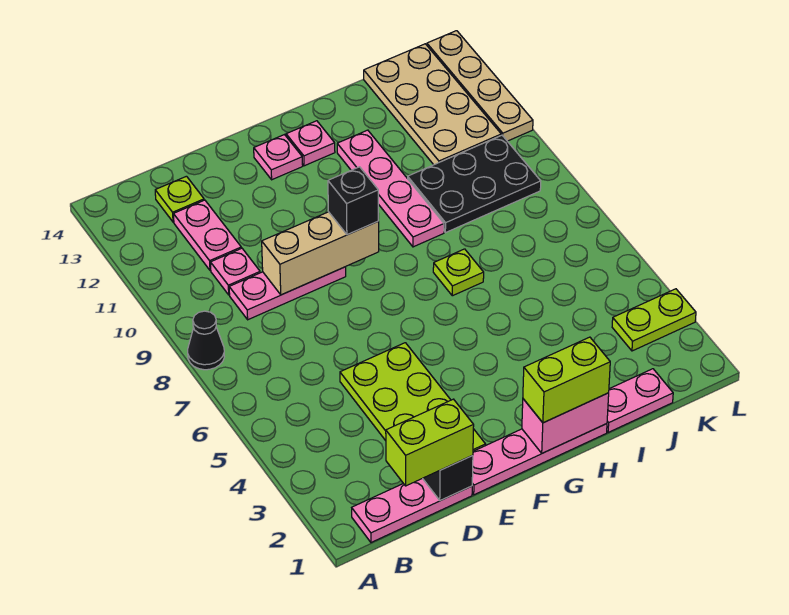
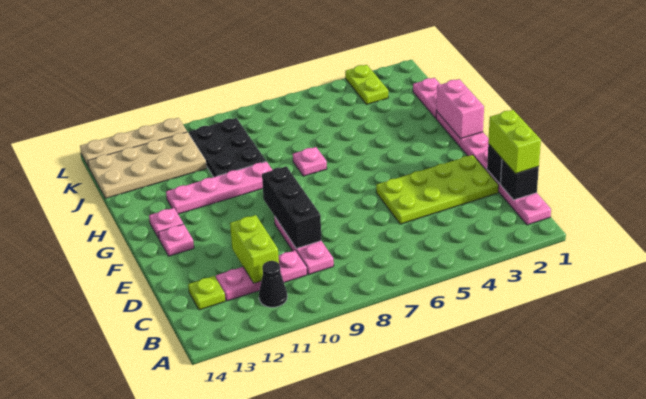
black 1x1 cone [188,311,224,370] -> black 1x1 cone moved to [259,261,287,307]
tan 1x3 brick [262,212,379,295] -> black 1x3 brick [262,166,321,248]
black 1x1 brick [328,167,378,235] -> black 1x1 brick moved to [500,159,539,200]
lime 1x2 brick [523,337,610,423] -> lime 1x2 brick moved to [230,215,279,283]
lime 1x1 plate [433,249,484,296] -> pink 1x1 plate [293,147,327,176]

